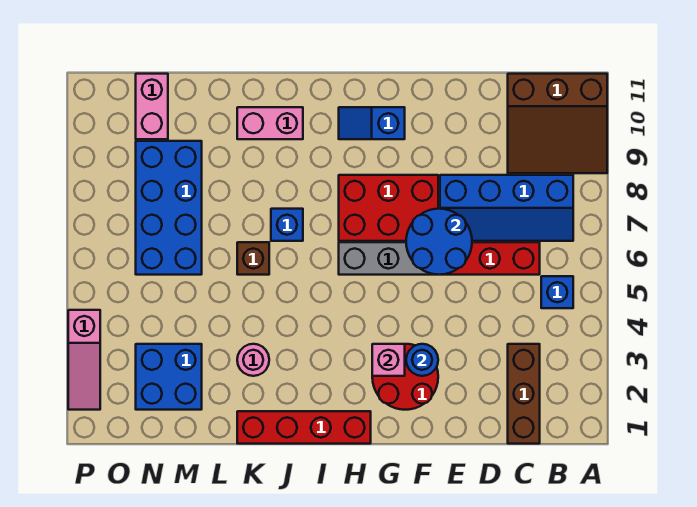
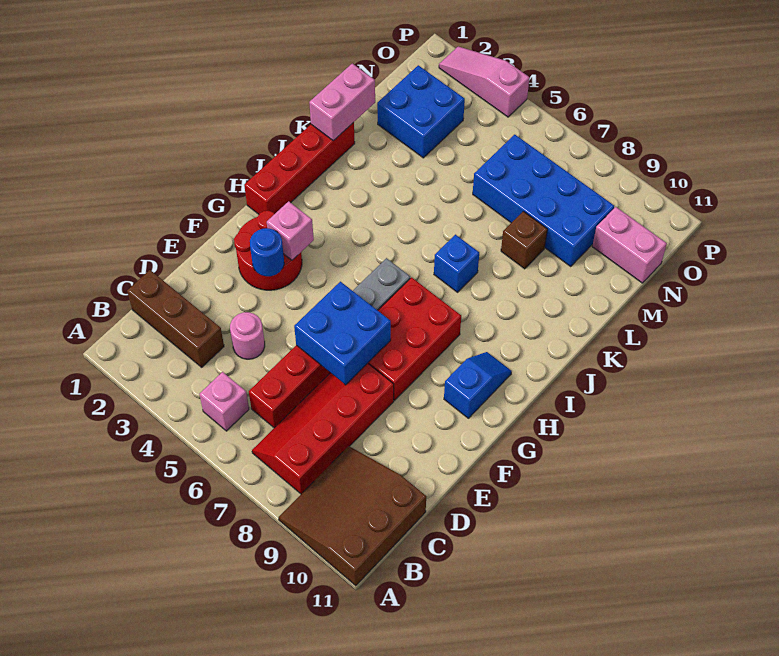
blue 1x1 brick [541,276,573,308] -> pink 1x1 brick [199,372,249,431]
blue 2x4 slope [440,175,573,241] -> red 2x4 slope [252,364,394,494]
blue 2x2 round brick [406,209,472,275] -> blue 2x2 brick [294,282,391,385]
pink 1x2 brick [237,107,303,139] -> pink 1x2 brick moved to [309,64,375,141]
pink 1x1 round brick [237,344,269,376] -> pink 1x1 round brick moved to [230,312,265,359]
brown 1x1 brick [237,242,269,275] -> brown 1x1 brick moved to [501,211,547,269]

